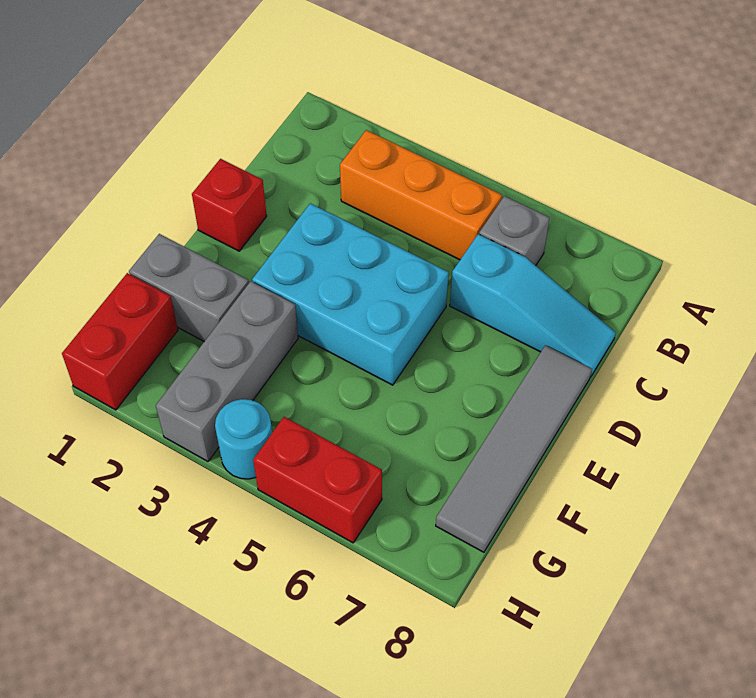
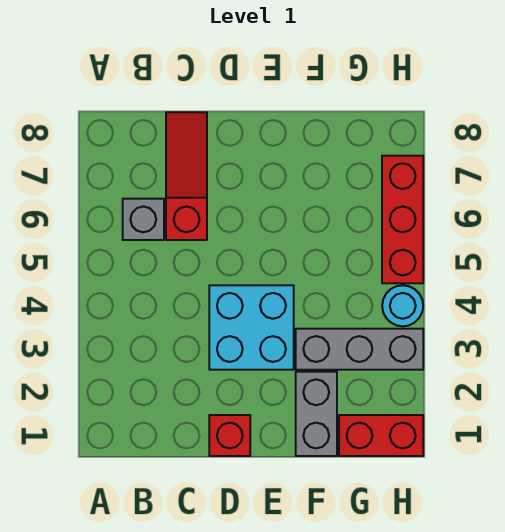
orange 1x3 brick [340,130,502,260] -> none
cyan 1x3 slope [450,234,616,377] -> red 1x3 slope [166,112,207,240]
cyan 2x3 brick [252,203,449,385] -> cyan 2x2 brick [209,285,294,370]
grey 1x4 tile [436,345,592,552] -> none
red 1x2 brick [253,417,382,543] -> red 1x3 brick [382,156,423,283]

